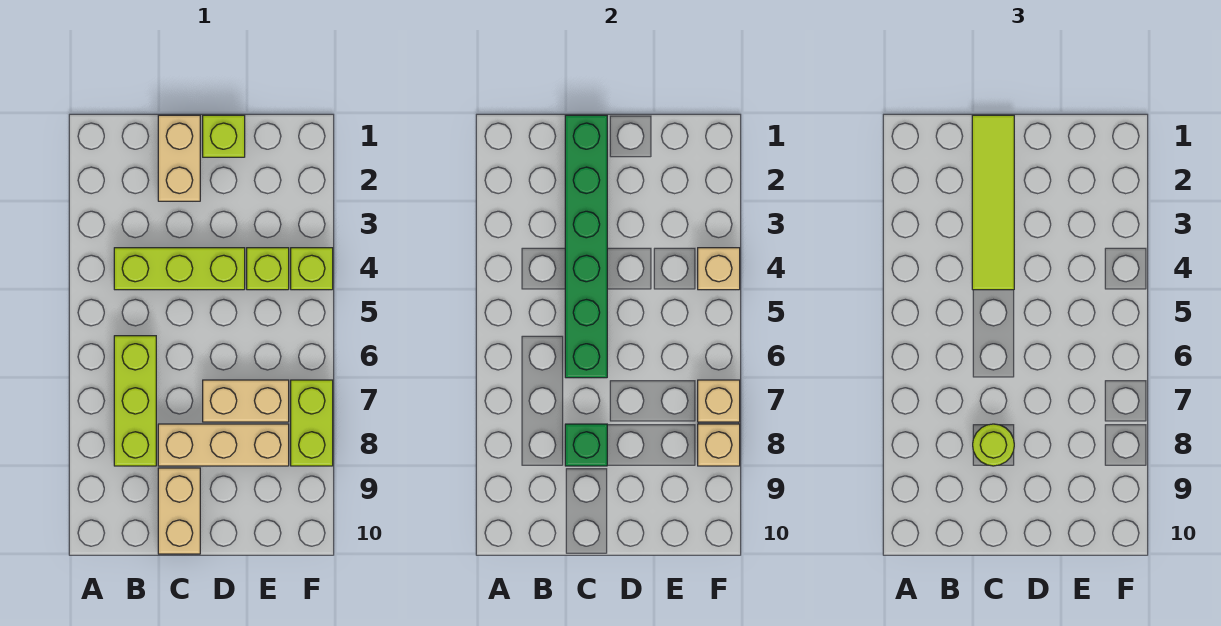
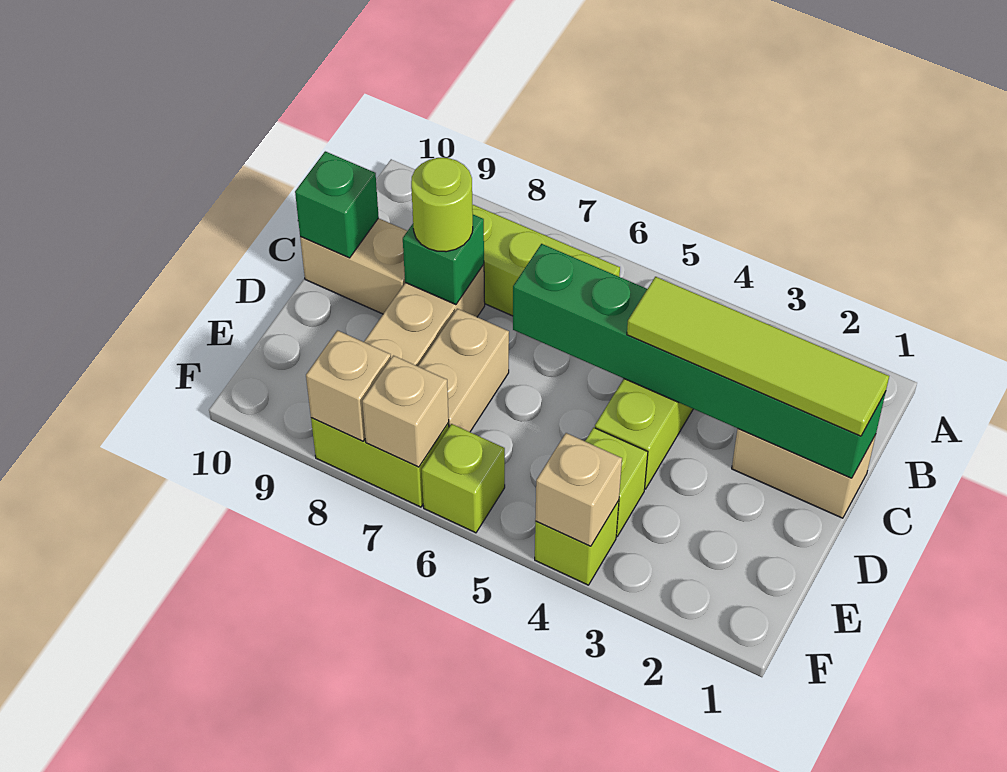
none -> green 1x1 brick [295,151,379,258]
lime 1x1 brick [203,115,245,157] -> lime 1x1 brick moved to [422,424,505,533]

